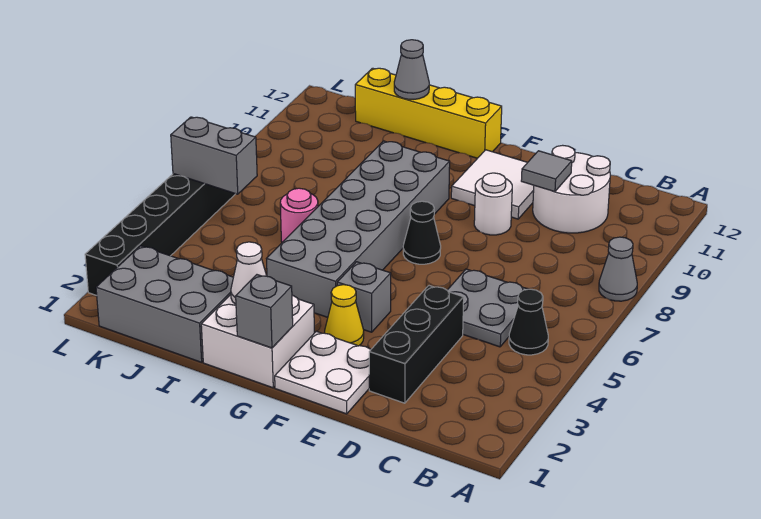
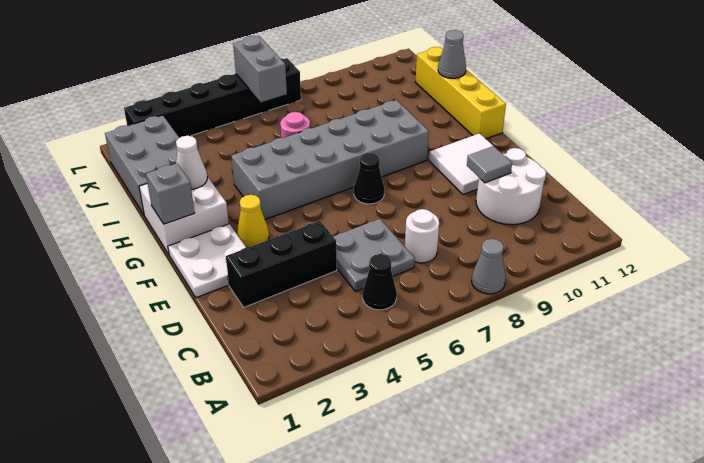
white 1x1 round brick [474,173,512,235] -> white 1x1 round brick moved to [405,209,439,263]
grey 1x1 brick [337,262,391,332] -> none

